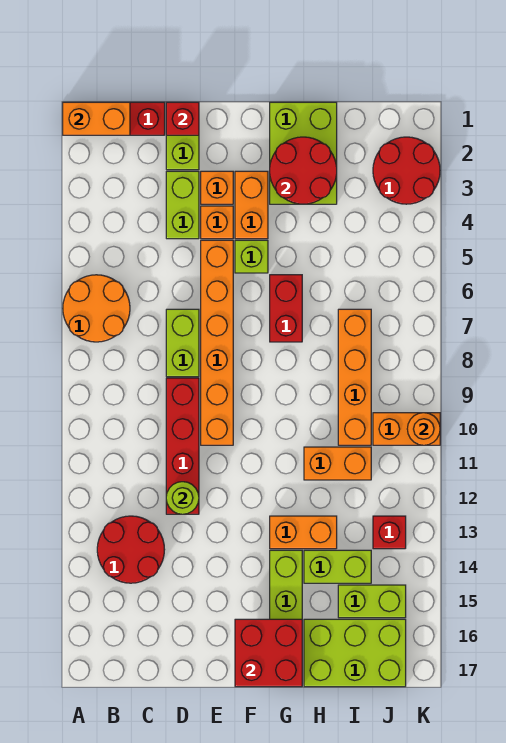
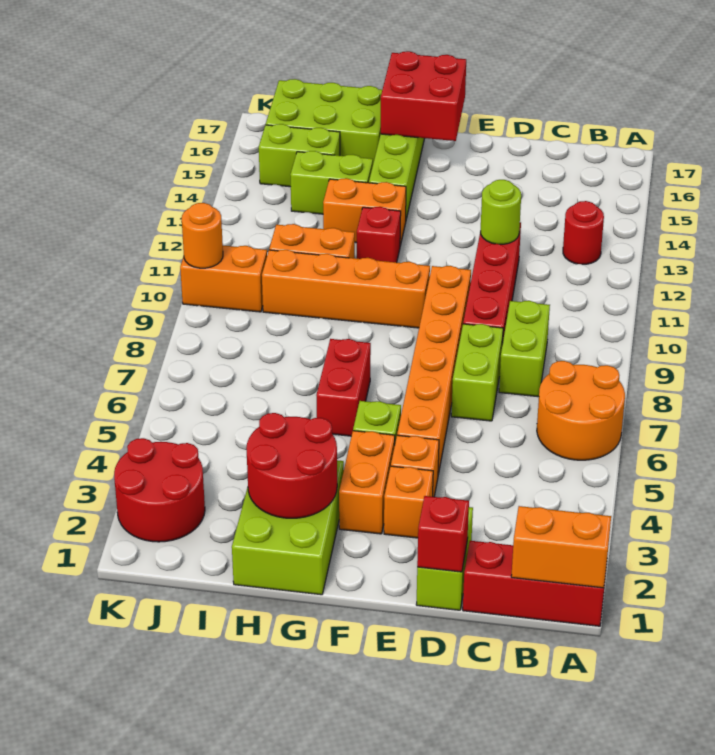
red 2x2 round brick [97,516,165,583] -> red 1x1 round brick [563,201,604,264]
lime 1x2 brick [166,171,199,239] -> lime 1x2 brick moved to [499,301,550,397]
orange 1x4 brick [338,309,371,445] -> orange 1x4 brick turned to [262,250,430,328]
red 1x1 brick [373,516,406,549] -> red 1x1 brick moved to [357,207,401,263]

